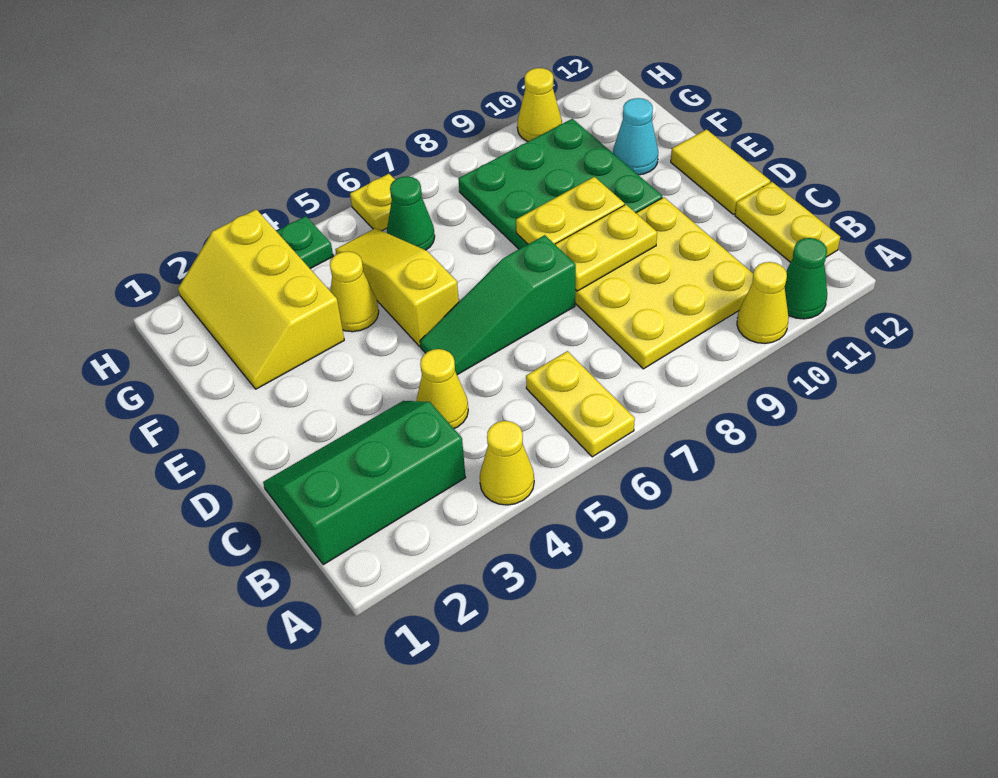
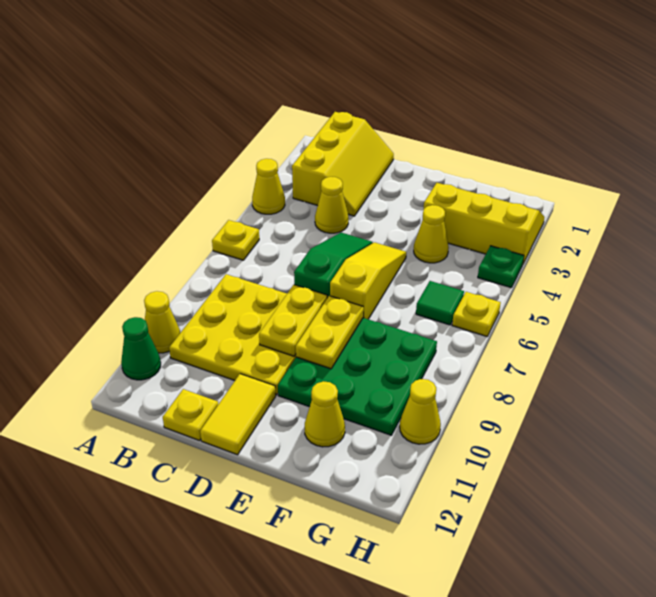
yellow 1x2 plate [526,351,635,457] -> yellow 1x1 plate [212,220,259,260]
green 2x3 slope [263,401,466,565] -> yellow 2x3 slope [292,112,394,216]
yellow 1x2 plate [735,182,840,262] -> yellow 1x1 plate [163,389,218,441]
yellow 1x2 tile [671,129,770,214] -> yellow 1x2 tile turned to [200,374,276,455]
yellow 1x3 slope [335,228,459,346] -> yellow 1x3 slope turned to [330,242,406,319]
cyan 1x1 cone [613,98,658,175] -> yellow 1x1 cone [305,381,345,447]
green 1x1 cone [387,176,435,250] -> green 1x1 tile [416,281,464,325]

